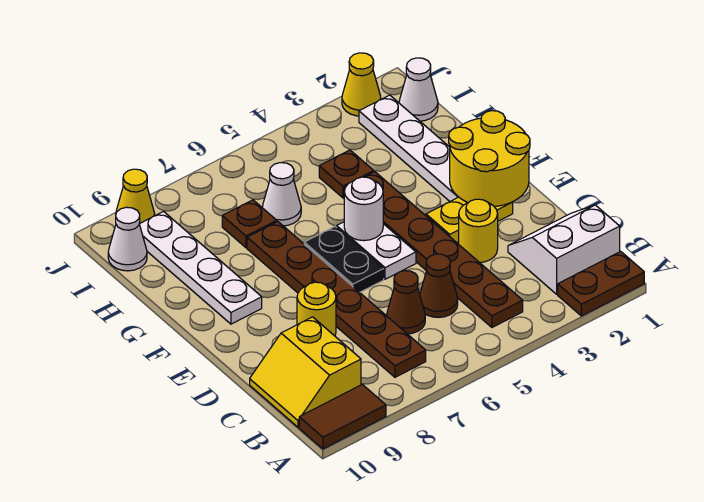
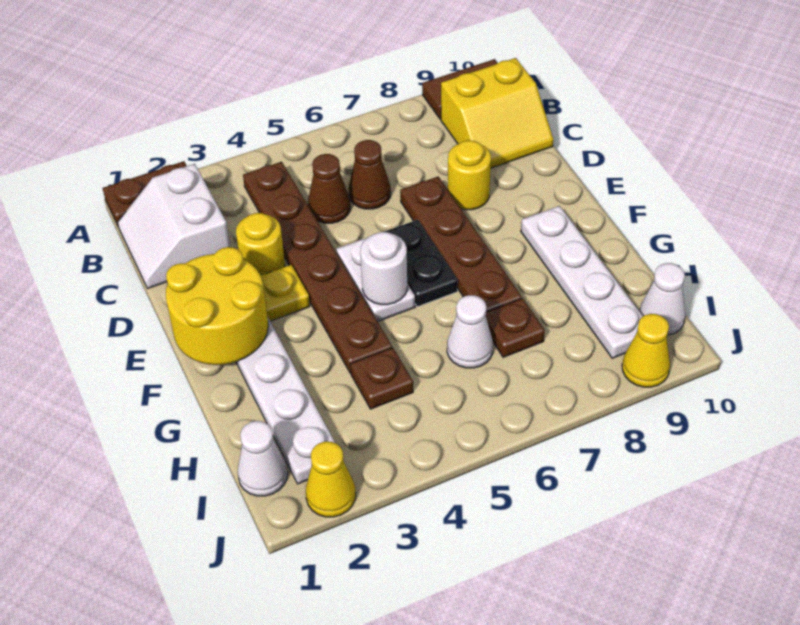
white 2x2 slope [508,205,620,294] -> white 2x2 slope turned to [118,164,230,289]
brown 1x6 plate [247,222,426,377] -> brown 1x4 plate [400,177,522,312]
yellow 2x2 slope [250,317,361,427] -> yellow 2x2 slope turned to [441,58,553,168]

